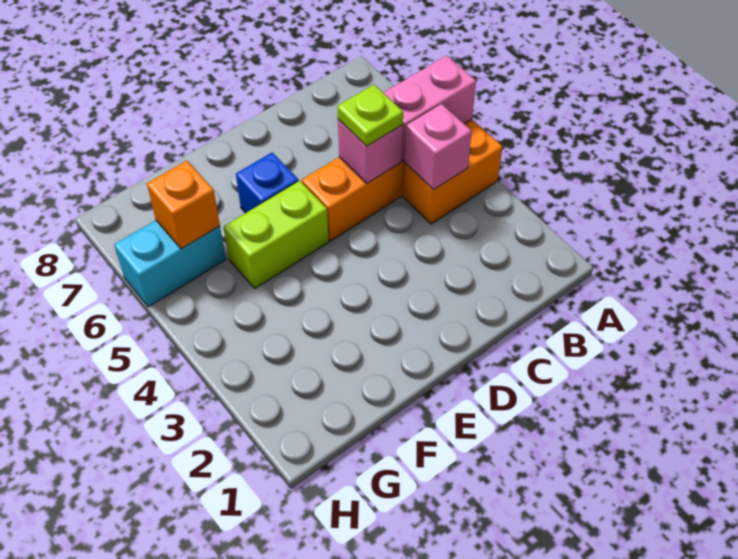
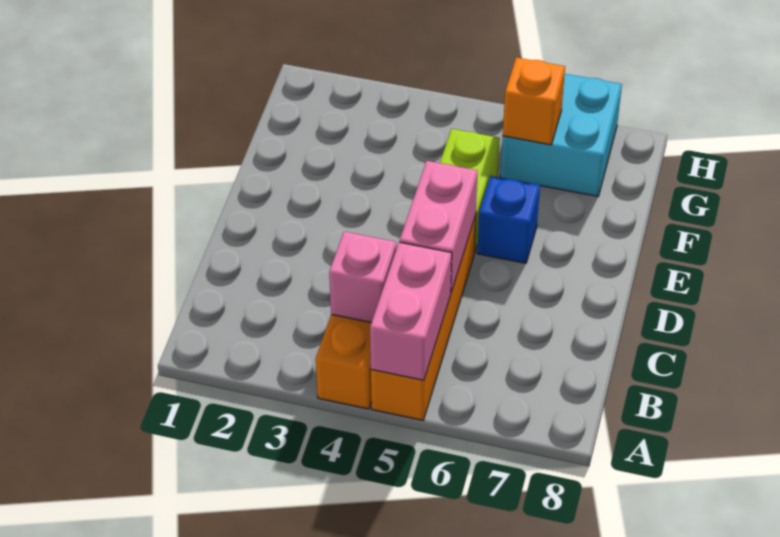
pink 1x1 brick [338,119,403,183] -> pink 1x2 brick [400,161,478,292]
lime 1x1 plate [337,85,403,146] -> none
cyan 1x2 brick [114,220,226,307] -> cyan 2x2 brick [500,74,622,196]

